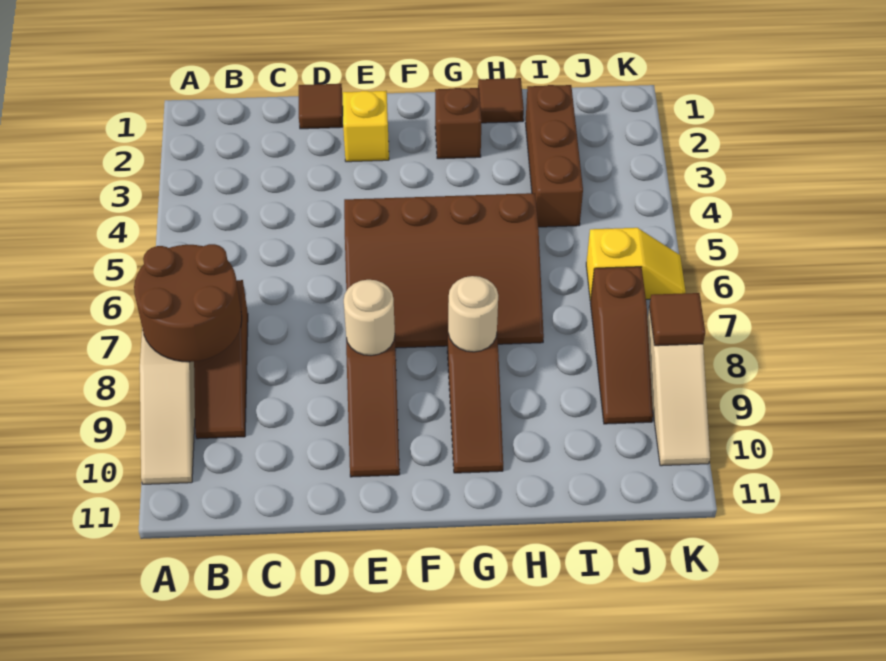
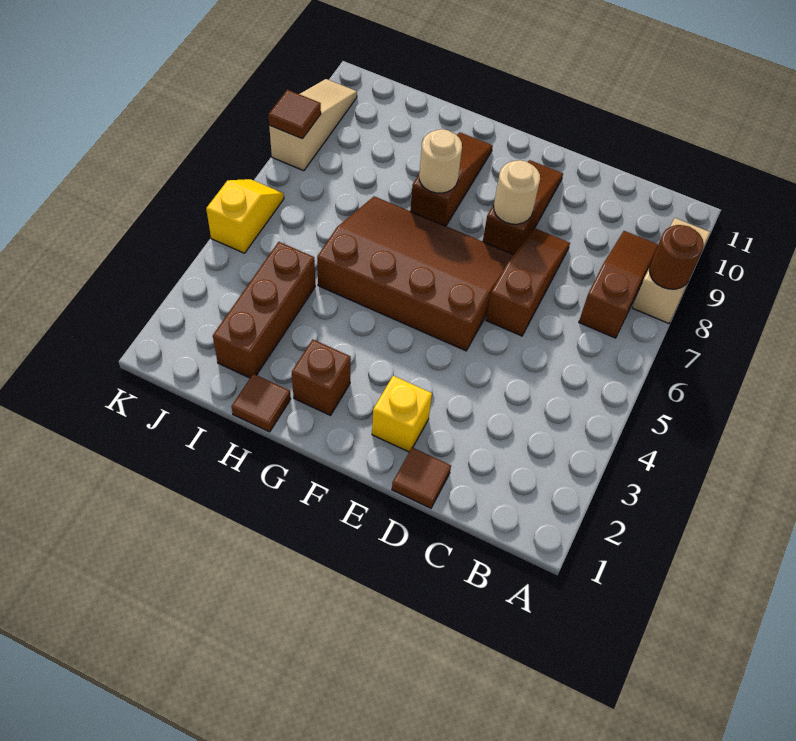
brown 2x2 round brick [134,244,242,362] -> brown 1x1 round brick [649,225,704,289]
yellow 1x2 slope [586,228,686,301] -> yellow 1x2 slope turned to [206,179,284,253]
brown 1x3 slope [590,267,653,424] -> brown 1x3 slope moved to [486,229,570,336]

